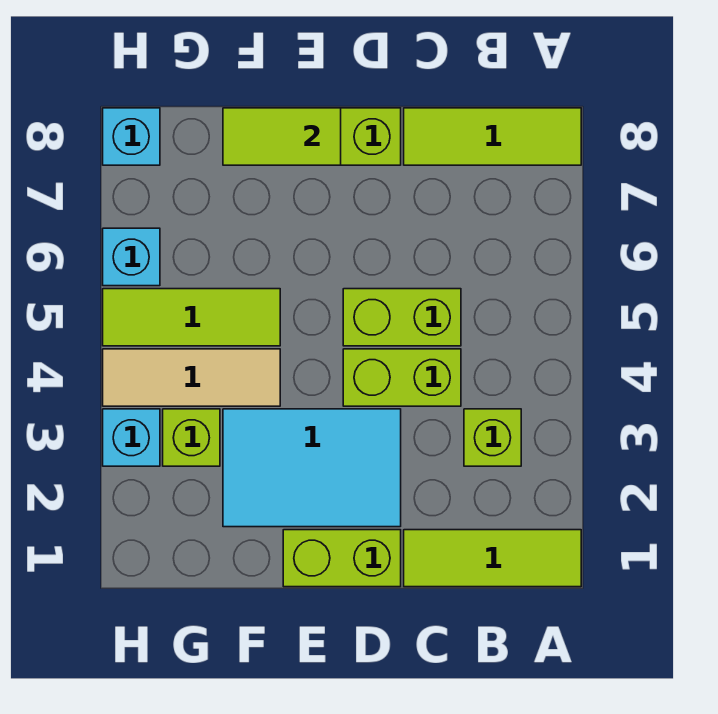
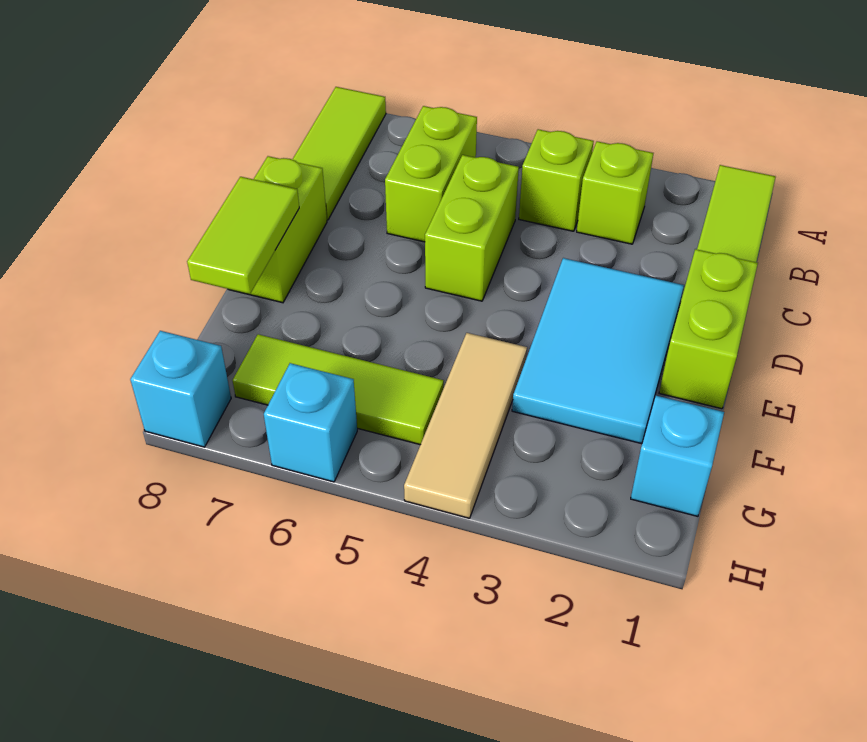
lime 1x2 brick [343,349,461,406] -> lime 1x2 brick moved to [385,106,477,242]
lime 1x3 tile [103,289,280,346] -> lime 1x3 tile turned to [232,334,444,445]
lime 1x1 brick [163,409,220,466] -> lime 1x1 brick moved to [519,129,594,231]
cyan 1x1 brick [103,409,160,466] -> cyan 1x1 brick moved to [631,396,724,516]

